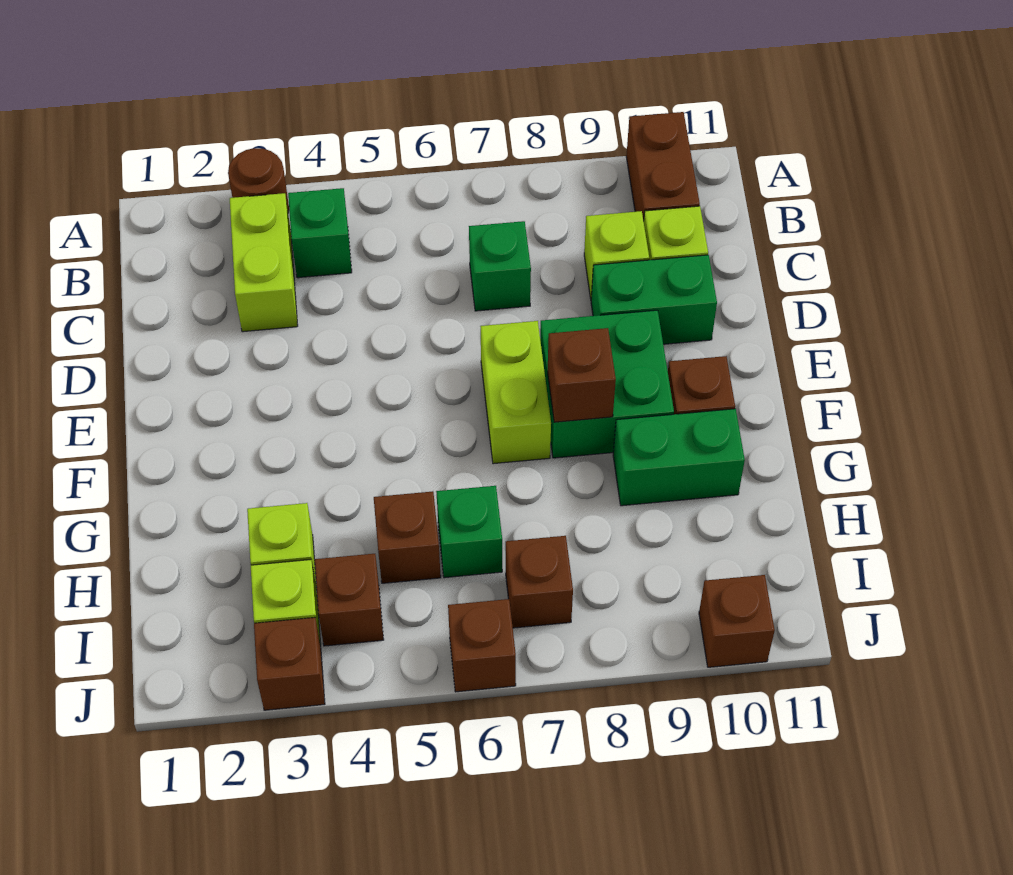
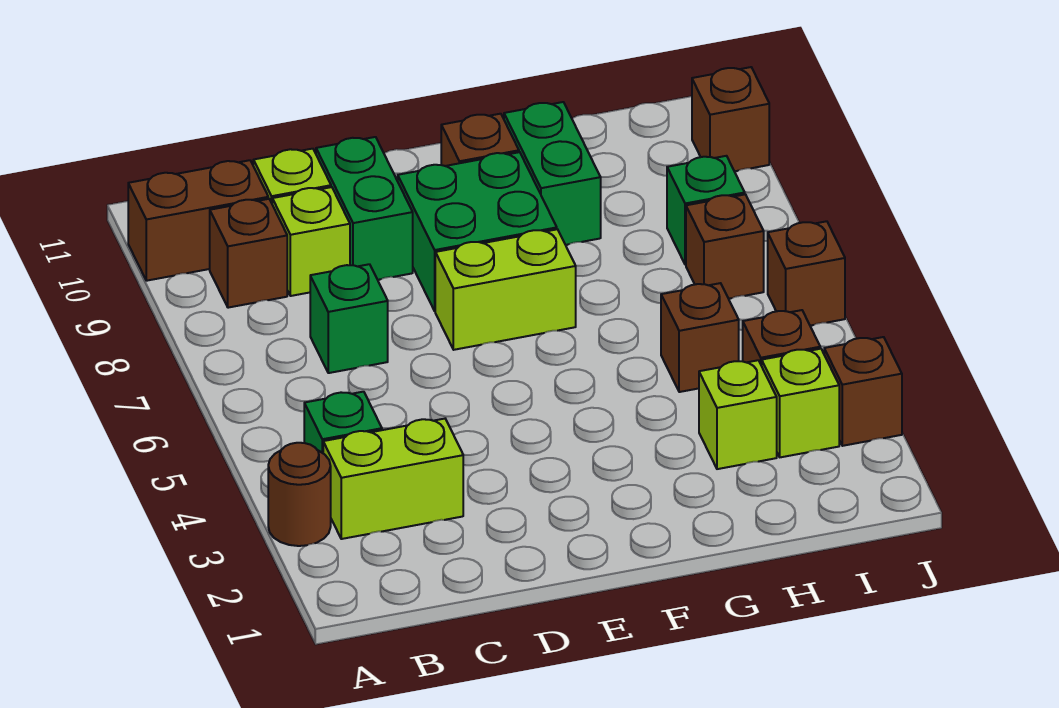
brown 1x1 brick [548,328,616,422] -> brown 1x1 brick moved to [210,199,287,308]
green 1x1 brick [436,486,502,578] -> green 1x1 brick moved to [667,156,745,265]

